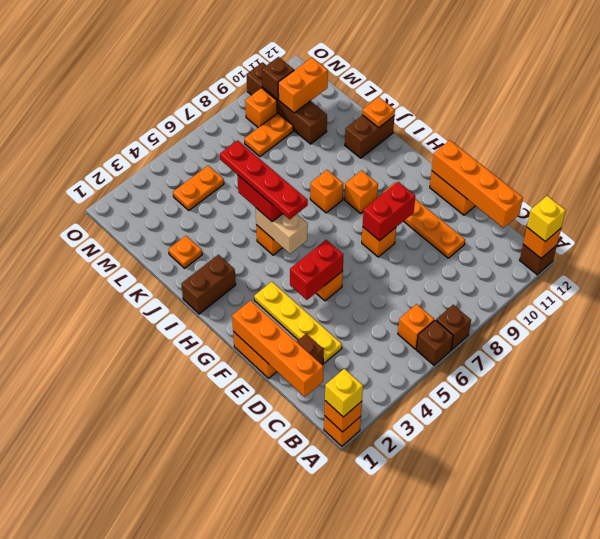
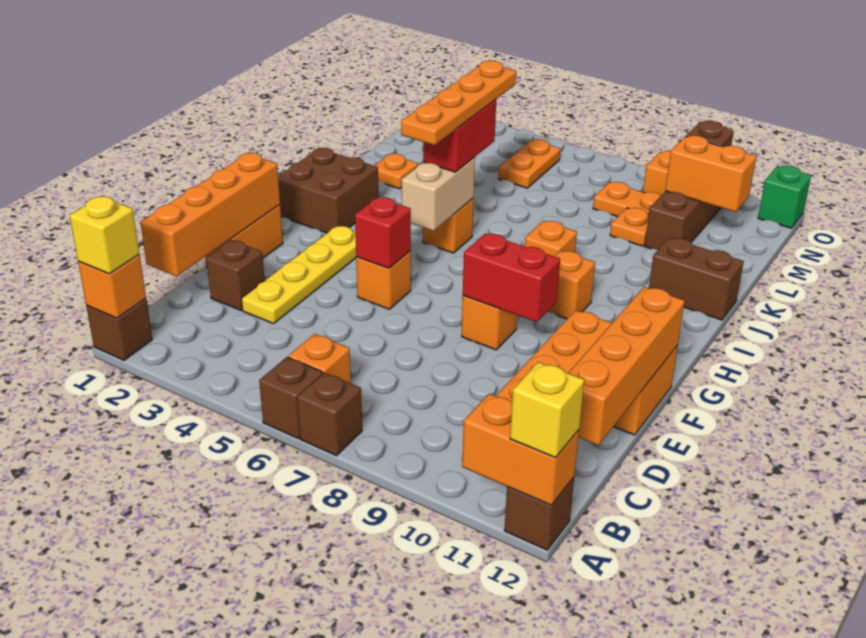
orange 1x1 brick [324,416,361,446] -> brown 1x1 brick [86,298,152,360]
orange 1x1 brick [523,228,561,258] -> orange 1x2 brick [462,394,579,505]
red 1x2 brick [290,240,343,300] -> red 1x1 brick [355,197,411,268]
red 1x4 plate [220,140,308,219] -> orange 1x4 plate [401,61,516,145]
brown 1x2 brick [181,255,236,314] -> brown 2x2 brick [278,148,378,233]
orange 1x1 plate [362,97,395,128] -> orange 1x1 plate moved to [610,208,649,246]
orange 1x2 plate [173,166,224,210] -> orange 1x2 plate turned to [498,139,560,188]
none -> green 1x1 brick [758,165,811,228]

